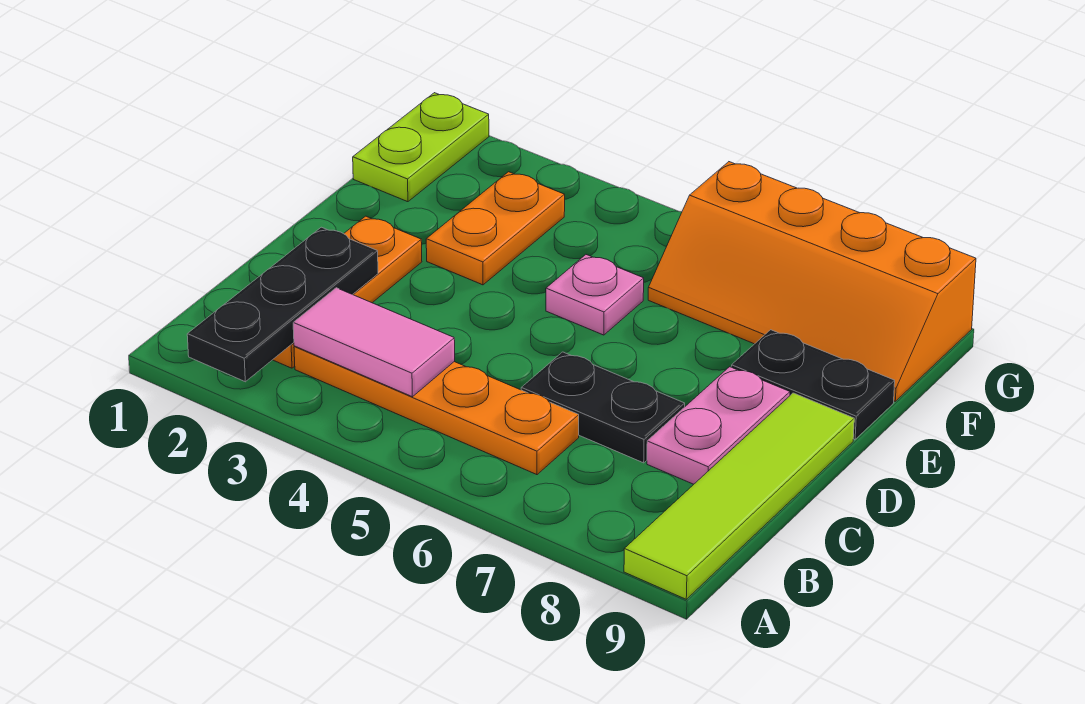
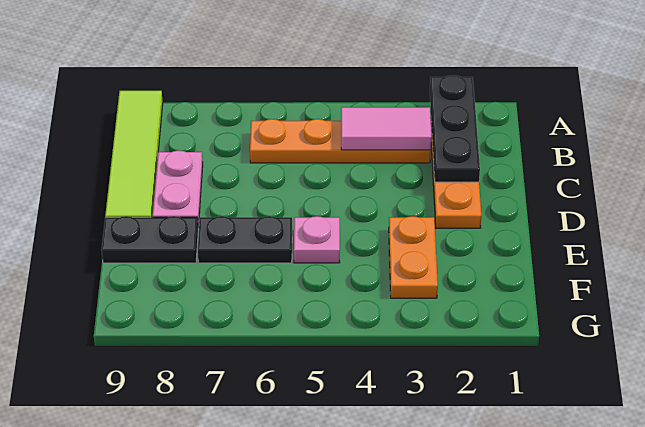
black 1x2 plate [521,352,685,463] -> black 1x2 plate moved to [198,216,292,263]
lime 1x2 plate [353,93,489,202] -> none
orange 2x4 slope [648,162,976,401] -> none

